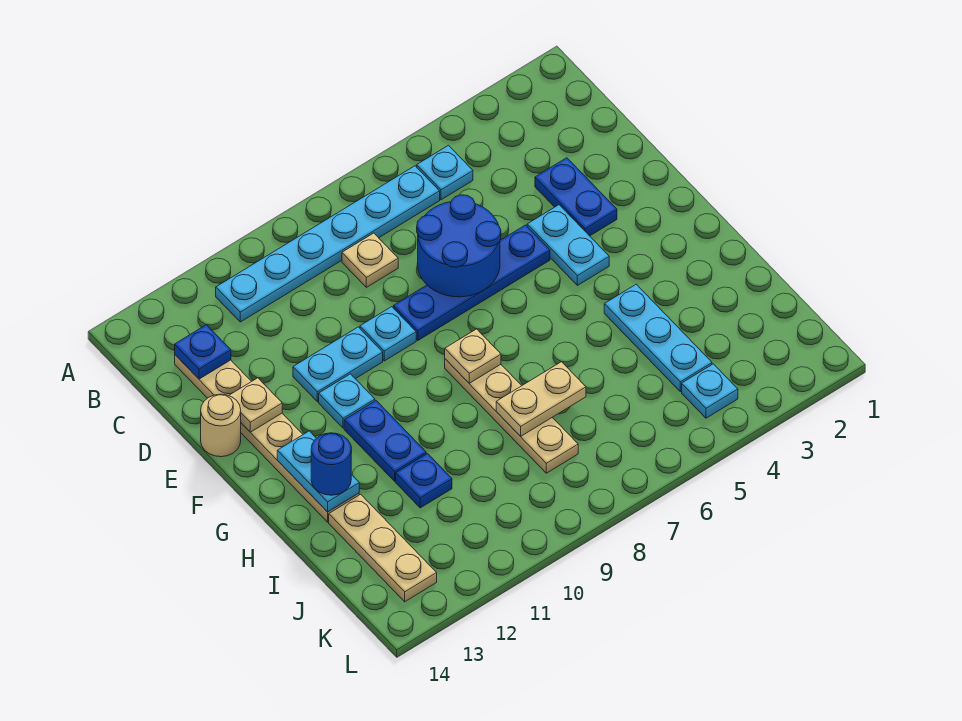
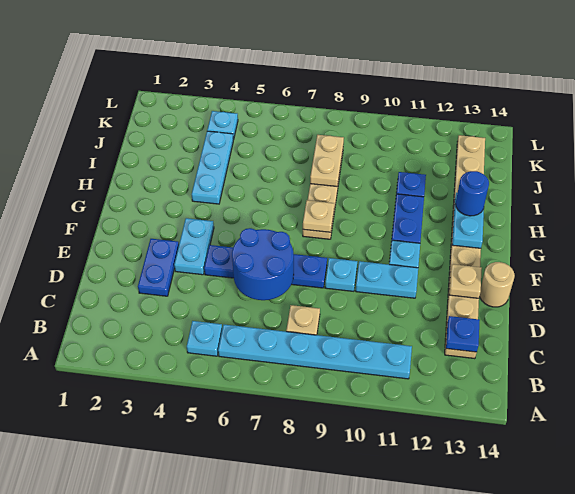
tan 1x2 plate [496,362,586,436] -> tan 1x2 plate turned to [310,135,344,186]

